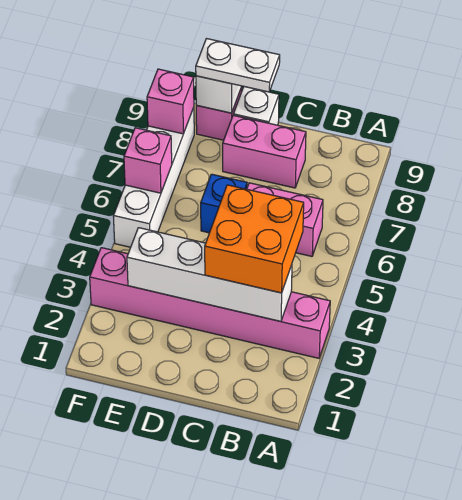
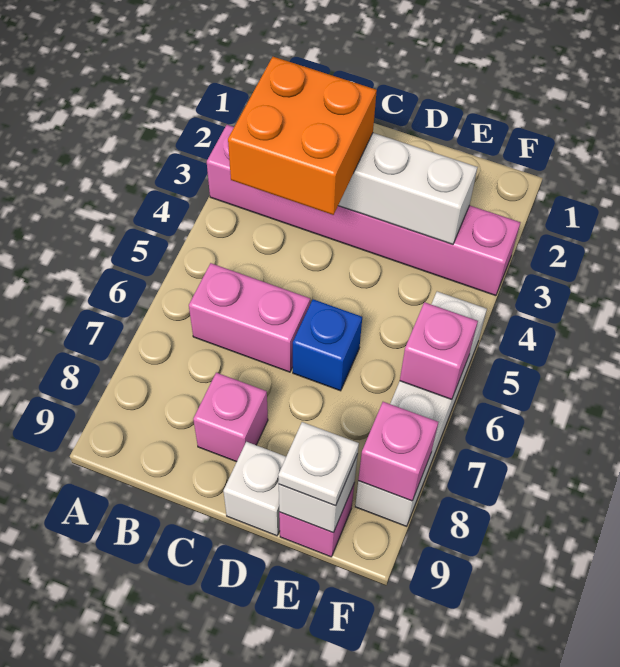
pink 1x2 brick [223,115,306,188] -> pink 1x1 brick [193,373,268,462]
white 1x2 plate [196,39,280,92] -> white 1x1 plate [278,422,359,506]

